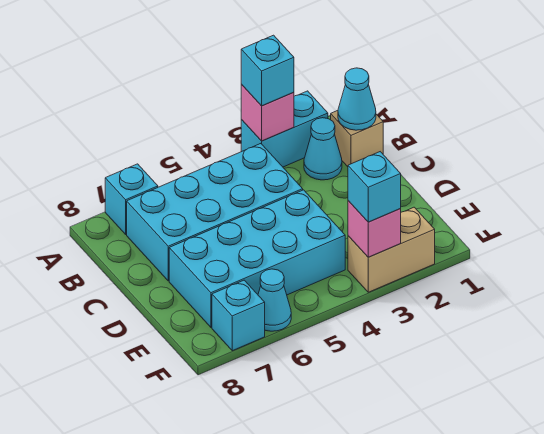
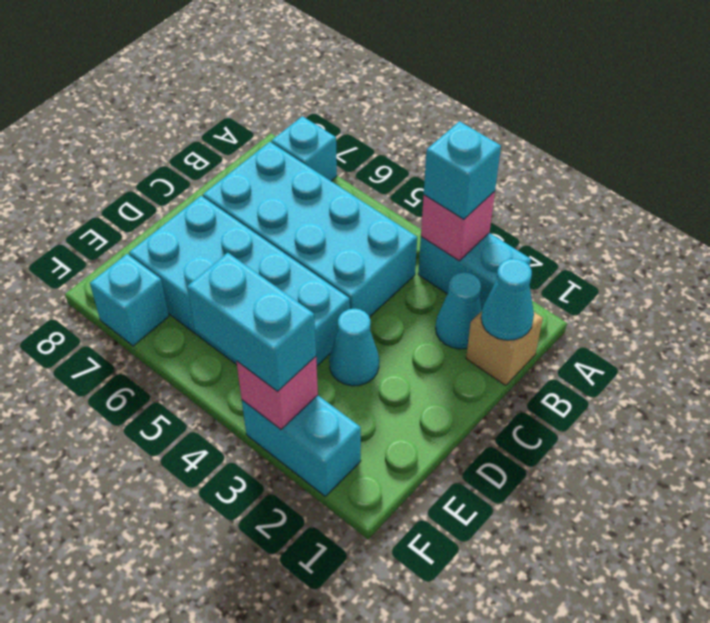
tan 1x2 brick [348,207,435,292] -> cyan 1x2 brick [242,395,361,496]
cyan 1x1 brick [348,152,401,222] -> cyan 1x2 brick [187,253,316,391]
cyan 1x1 cone [258,269,291,331] -> cyan 1x1 cone moved to [329,309,379,386]

